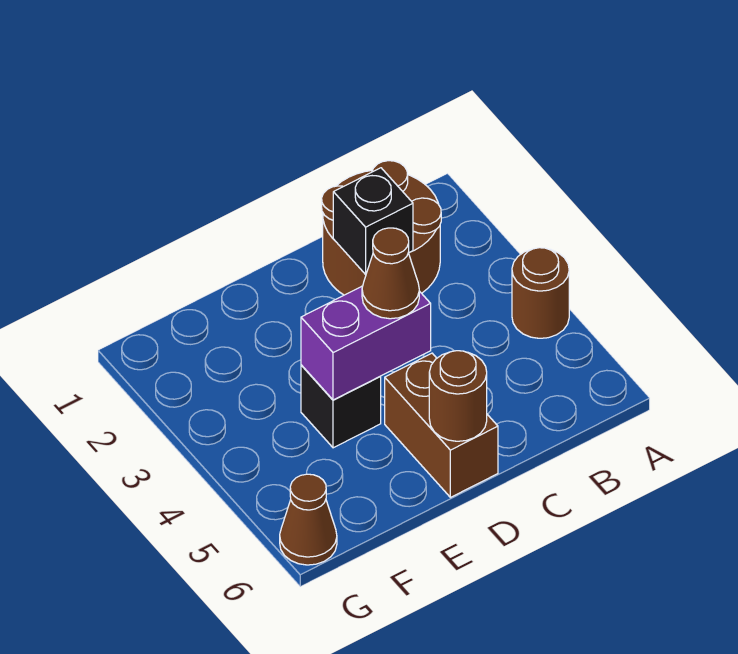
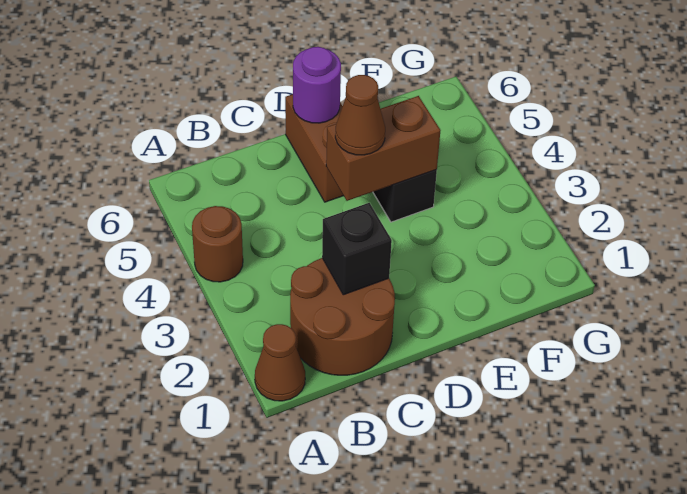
purple 1x2 brick [301,286,431,400] -> brown 1x2 brick [326,96,441,201]
brown 1x1 round brick [429,351,487,441] -> purple 1x1 round brick [293,47,341,123]
brown 1x1 cone [280,474,337,565] -> brown 1x1 cone moved to [255,324,305,401]

